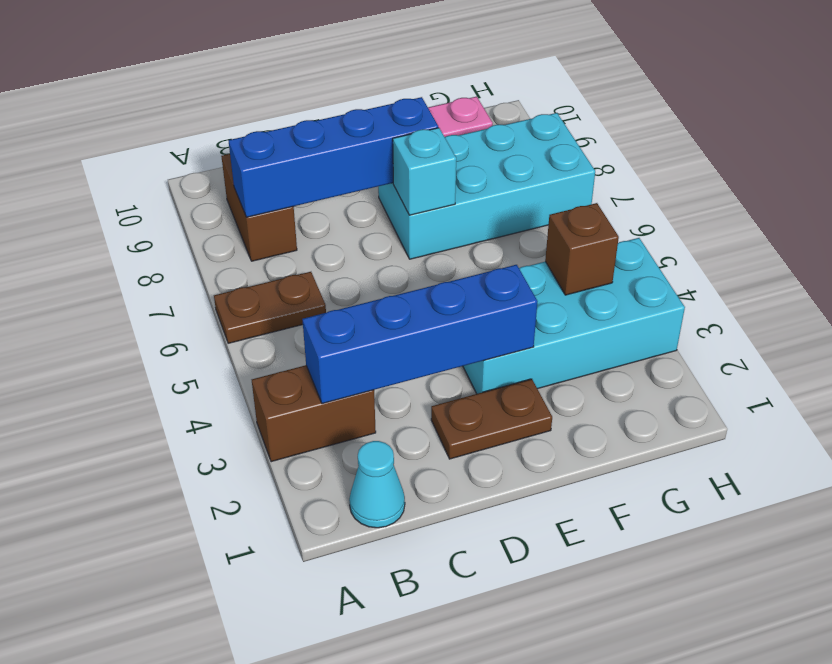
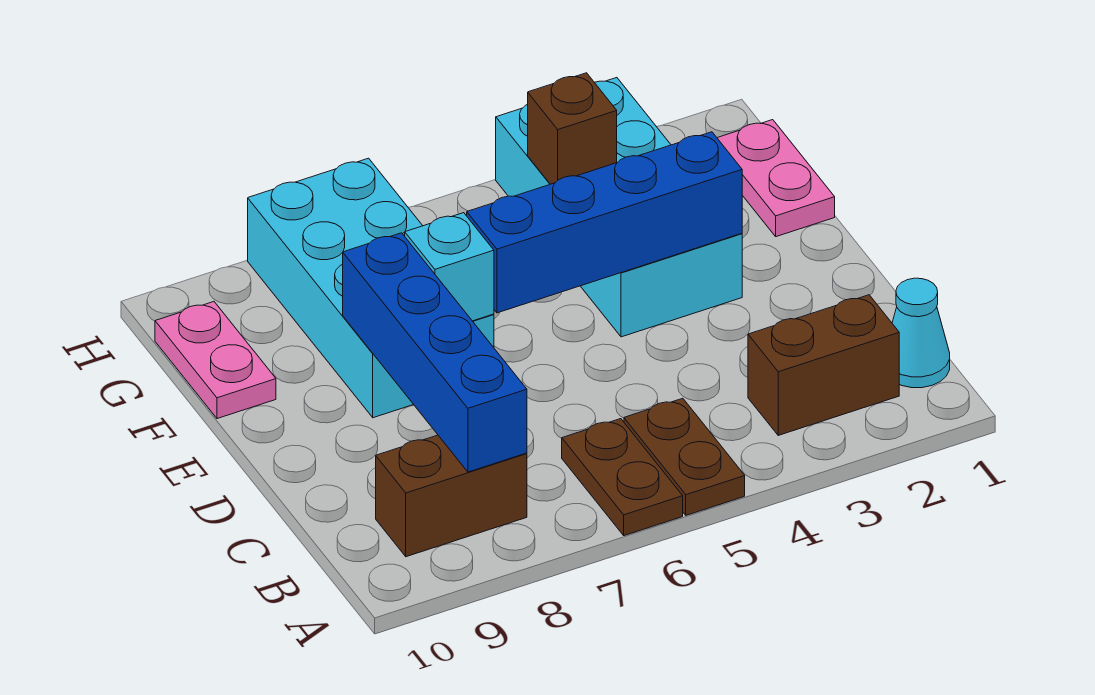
brown 1x2 brick [252,365,376,462] -> brown 1x2 brick turned to [748,295,899,435]
blue 1x4 brick [302,265,538,404] -> blue 1x4 brick turned to [467,132,742,313]
brown 1x2 plate [431,379,552,459] -> brown 1x2 plate moved to [624,398,745,515]
none -> pink 1x2 plate [717,120,835,237]

